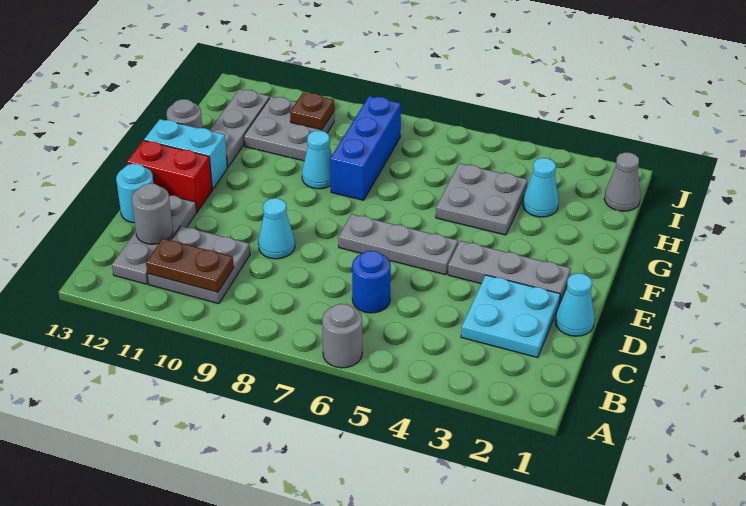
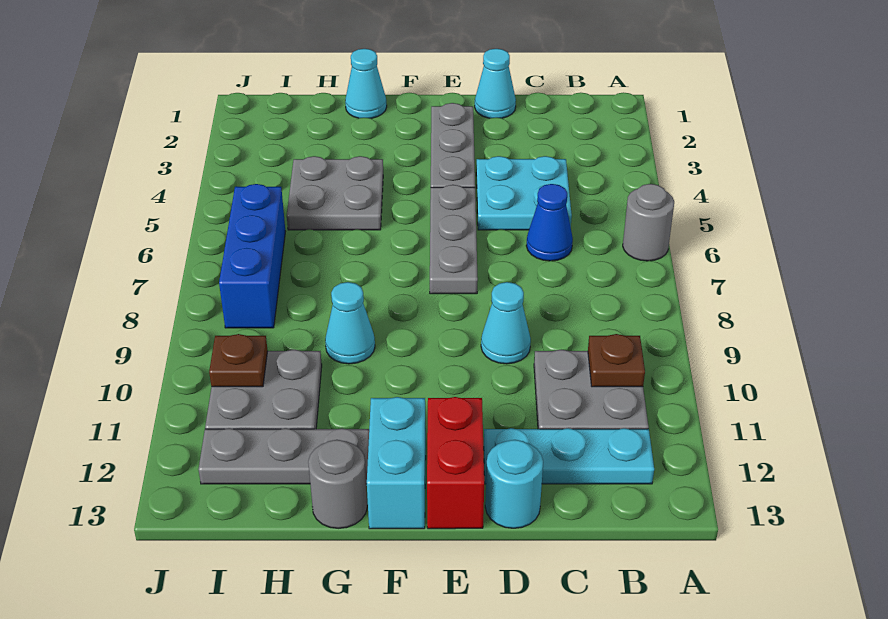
brown 1x2 plate [146,239,234,292] -> brown 1x1 plate [588,334,645,387]
grey 1x3 plate [112,196,197,284] -> cyan 1x3 plate [484,428,654,484]
cyan 2x2 plate [461,275,560,358] -> cyan 2x2 plate moved to [476,156,572,230]
blue 1x1 round brick [352,251,391,313] -> blue 1x1 cone [526,184,573,261]
grey 1x1 round brick [132,183,173,244] -> none
blue 1x3 brick [330,96,401,200] -> blue 1x3 brick turned to [219,184,285,328]
cyan 1x1 cone [523,158,559,217] -> cyan 1x1 cone moved to [345,49,387,118]
grey 1x1 cone [604,152,641,211] -> none

